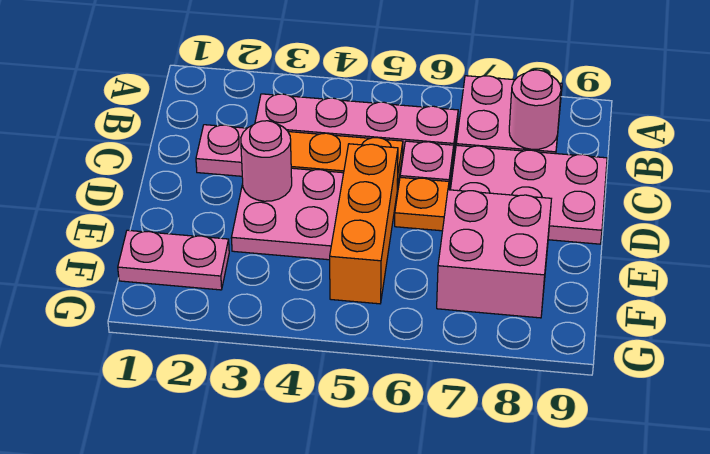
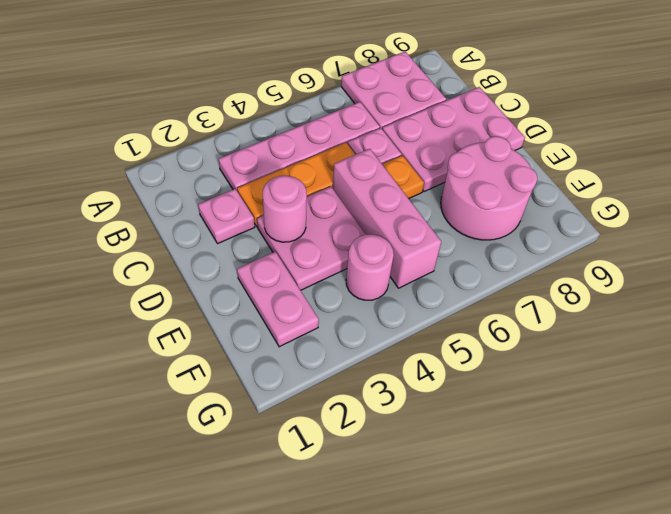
pink 1x1 round brick [509,70,561,149] -> pink 1x1 round brick moved to [346,234,394,300]
orange 1x3 brick [330,144,398,304] -> pink 1x3 brick [333,149,441,288]
pink 2x2 brick [437,190,551,318] -> pink 2x2 round brick [441,136,537,240]
pink 1x2 plate [118,230,229,290] -> pink 1x2 plate turned to [237,252,319,347]

